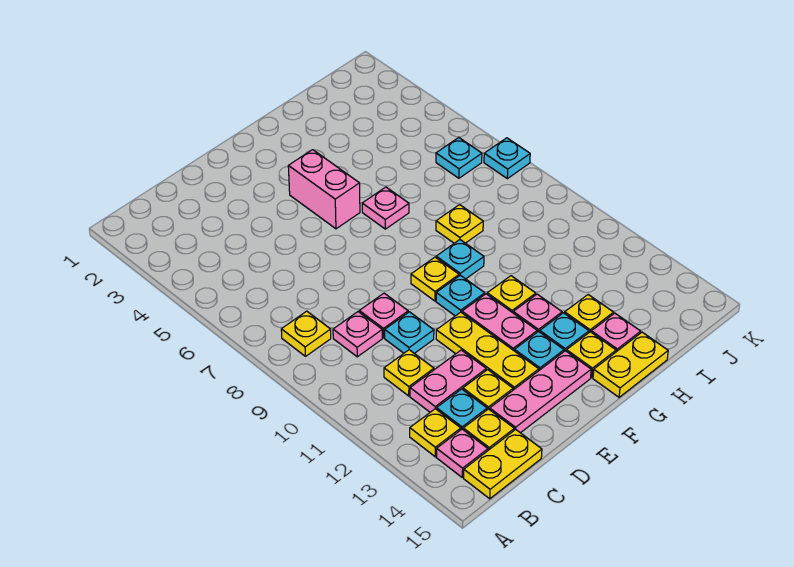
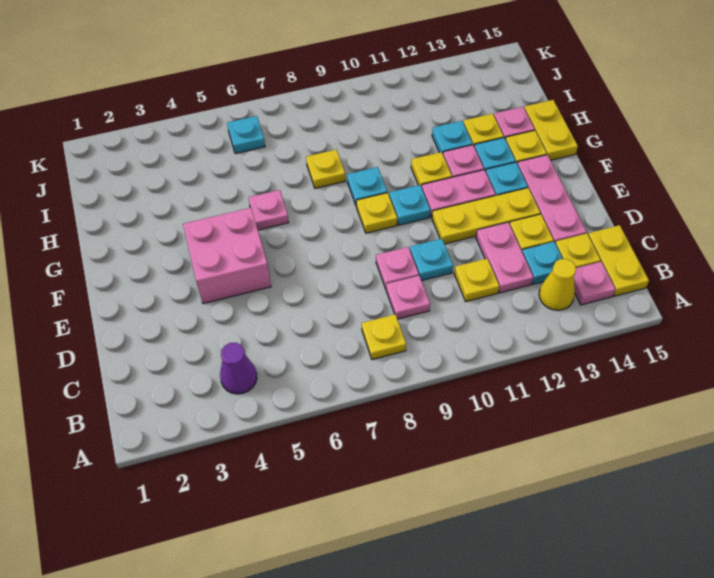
none -> purple 1x1 cone [220,343,257,394]
yellow 1x1 plate [410,409,461,457] -> yellow 1x1 cone [539,259,576,310]
pink 1x2 brick [288,150,360,229] -> pink 2x2 brick [183,208,271,304]
cyan 1x1 plate [484,138,530,179] -> cyan 1x1 plate moved to [432,121,472,154]

